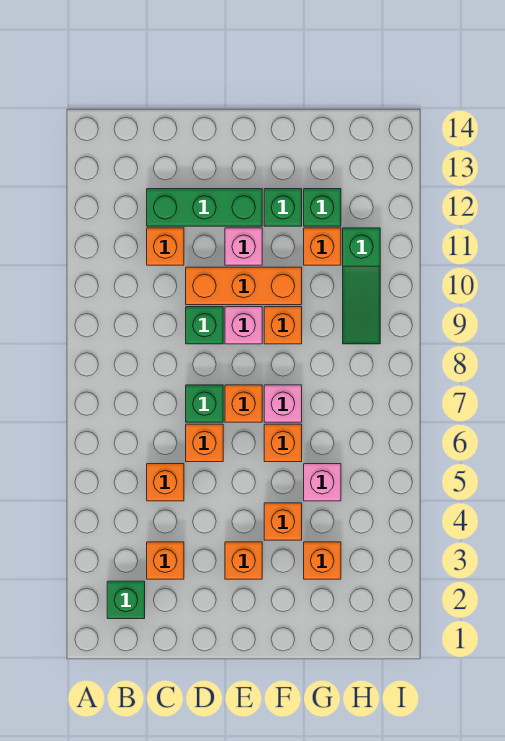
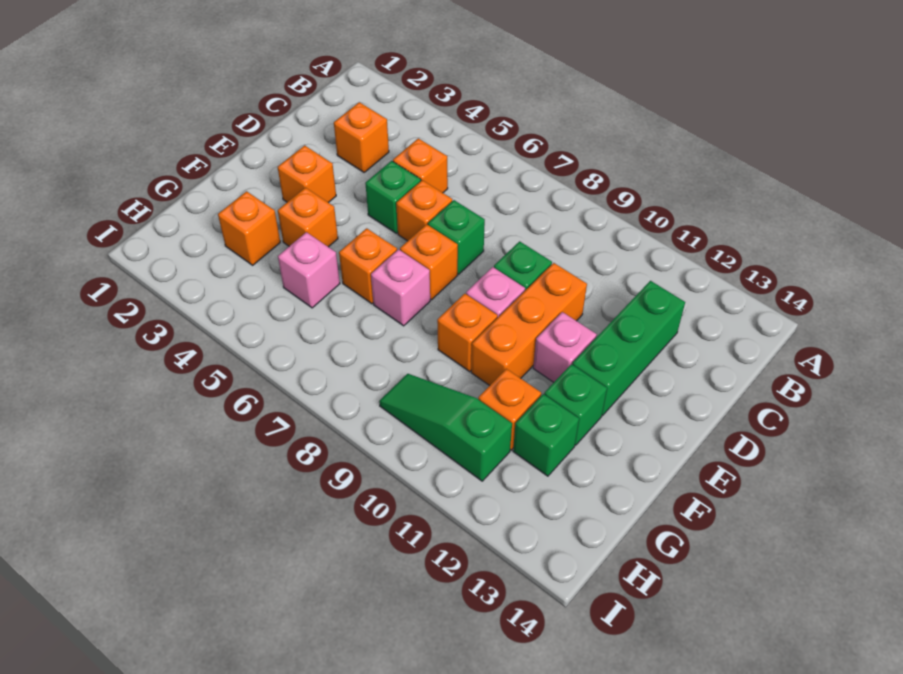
green 1x1 brick [107,581,145,619] -> green 1x1 brick moved to [365,161,421,234]
orange 1x1 brick [147,228,184,265] -> none

